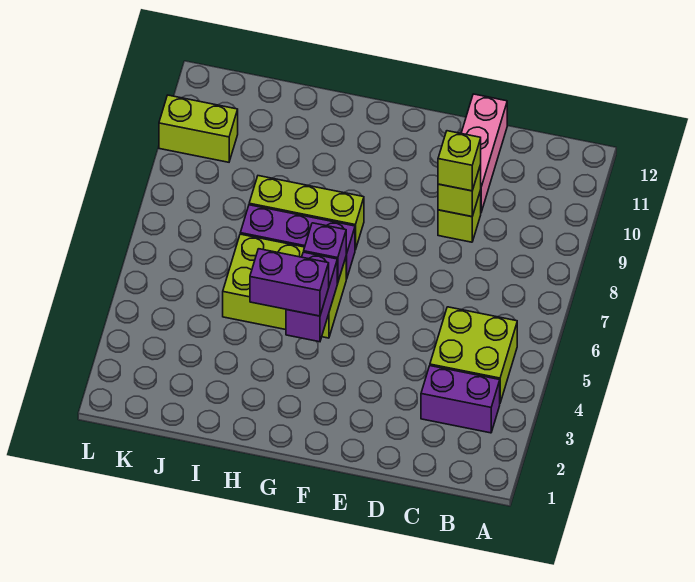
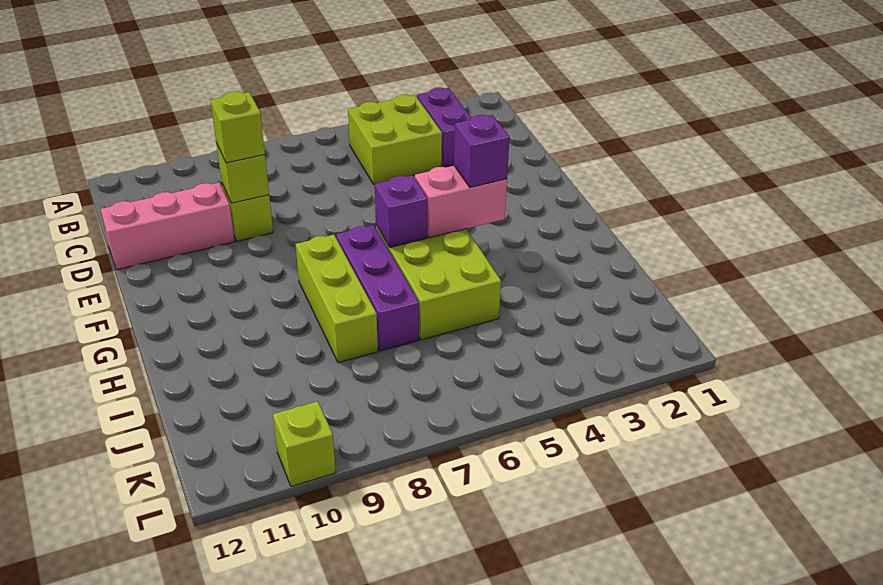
purple 1x2 brick [286,252,337,342] -> pink 1x2 brick [415,166,507,238]
purple 1x2 brick [250,249,329,316] -> purple 1x1 brick [454,115,510,187]
lime 1x2 brick [159,95,238,162] -> lime 1x1 brick [273,402,336,486]

